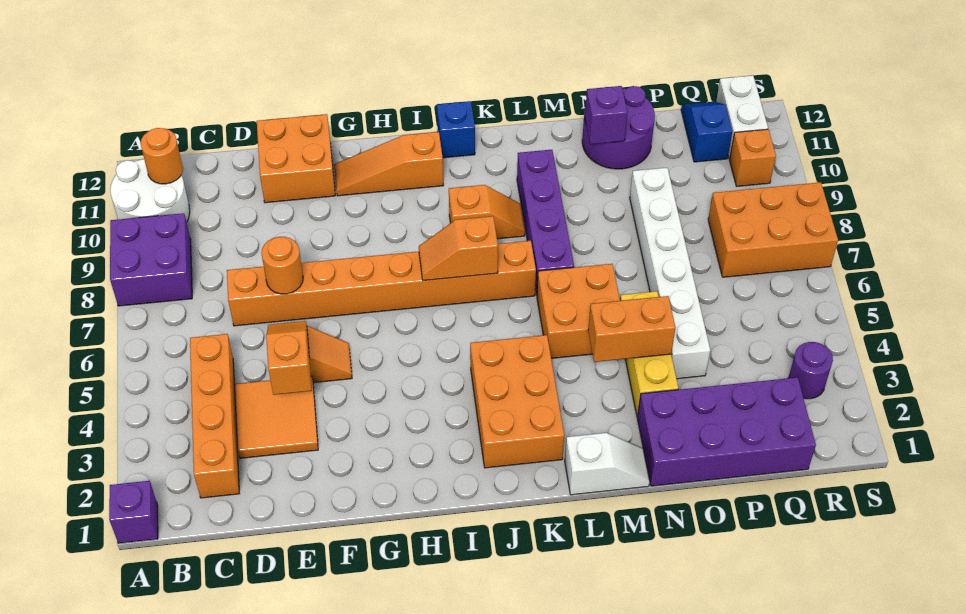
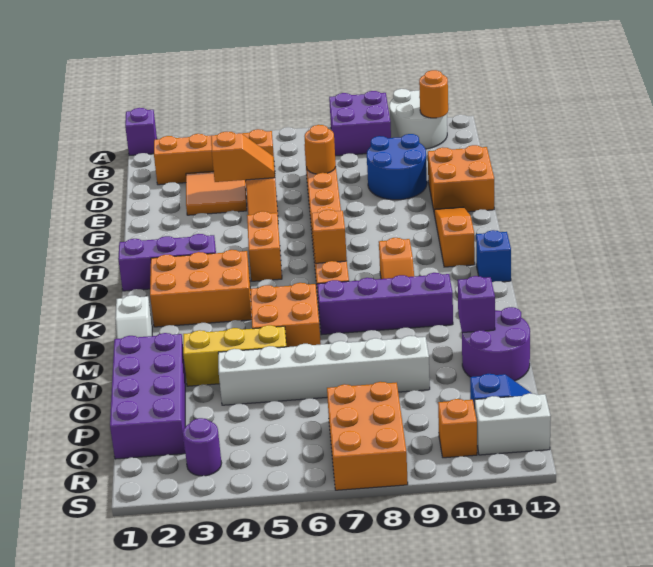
none -> blue 2x2 round brick [367,134,427,200]
none -> purple 1x3 brick [118,234,216,291]
orange 1x2 brick [588,296,675,362] -> orange 1x2 brick moved to [247,211,282,281]

